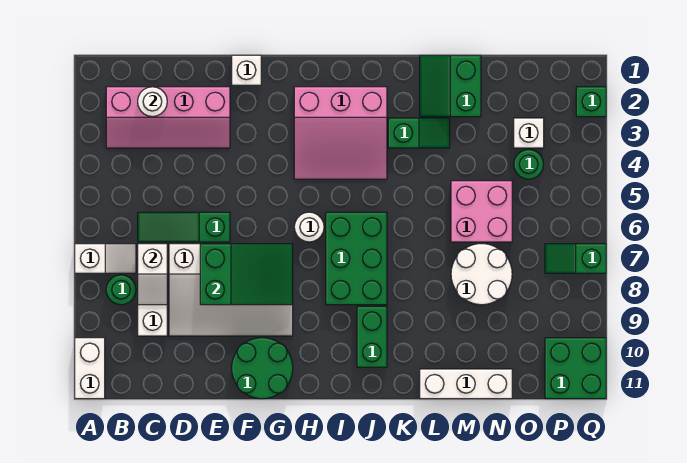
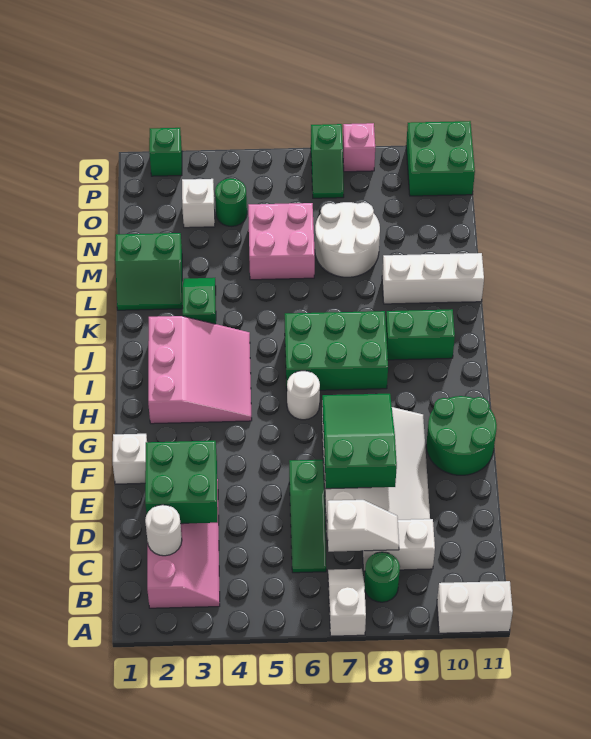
none -> green 2x2 brick [145,441,218,524]
white 1x3 brick [420,369,512,399] -> white 1x3 brick turned to [382,253,484,304]
none -> pink 1x1 brick [343,123,375,172]

